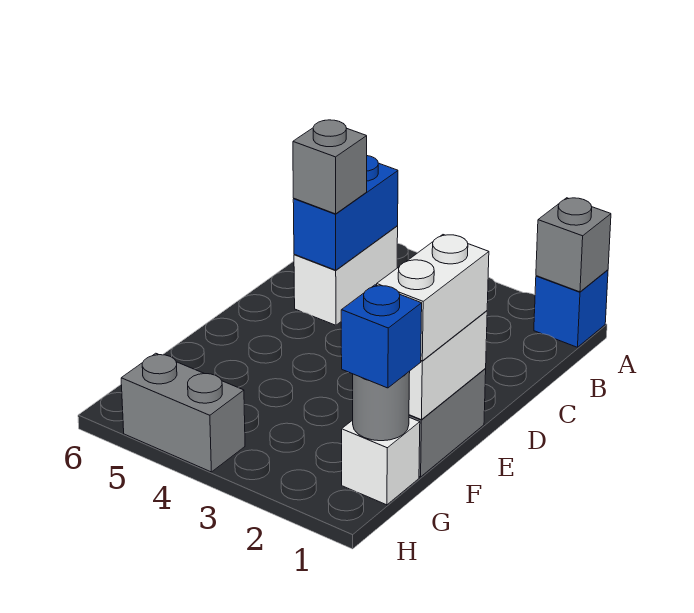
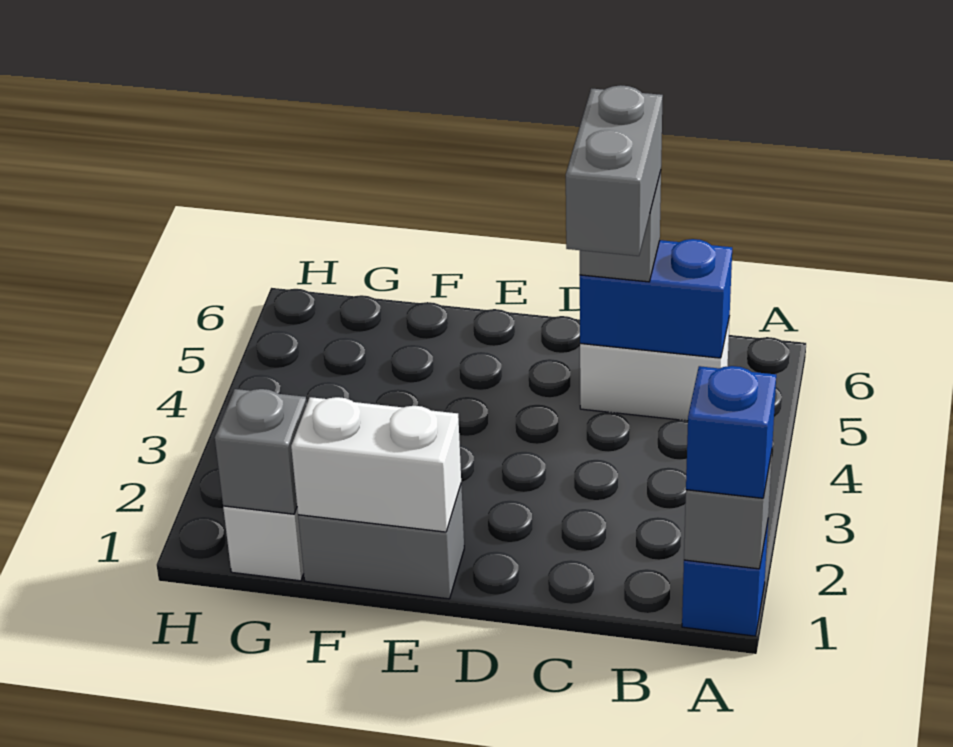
white 1x2 brick [377,235,489,361] -> none
grey 1x1 round brick [353,371,410,441] -> grey 1x1 brick [215,389,307,514]
blue 1x1 brick [341,285,422,388] -> blue 1x1 brick moved to [686,366,776,498]
grey 1x2 brick [121,353,245,472] -> grey 1x2 brick moved to [566,85,663,256]

